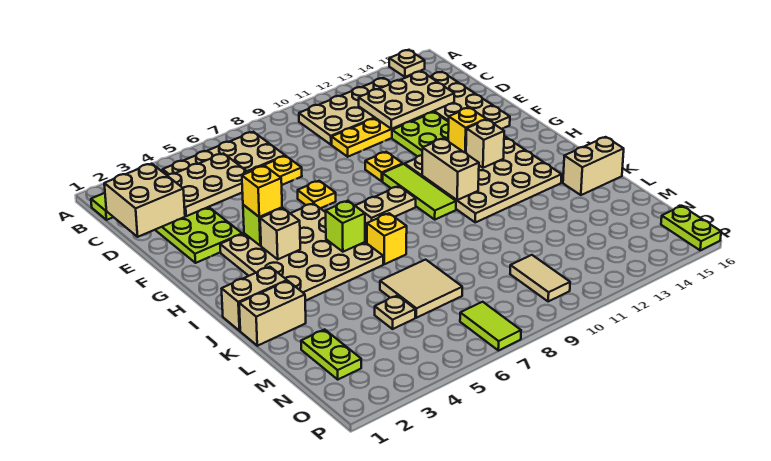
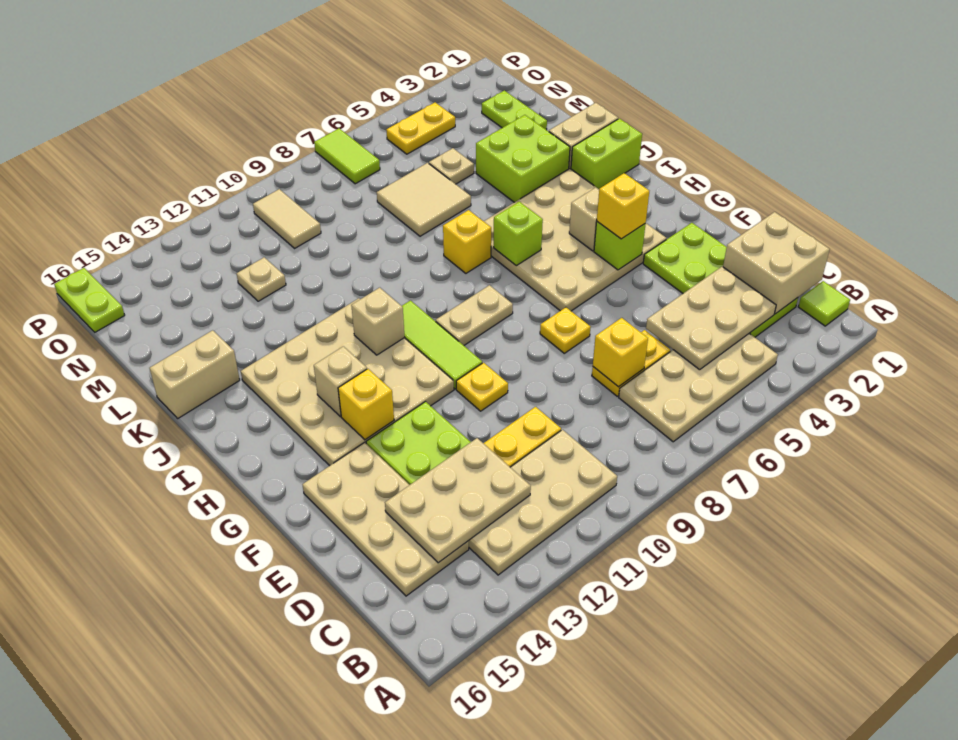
tan 1x1 plate [389,50,425,77] -> tan 1x1 plate moved to [237,257,286,301]
none -> yellow 1x1 brick [593,318,648,387]
tan 1x2 brick [422,138,479,200] -> tan 1x1 brick [351,288,405,355]
tan 1x2 brick [222,267,287,331] -> lime 1x2 brick [571,119,642,189]
none -> lime 2x2 brick [476,115,570,202]
none -> yellow 1x2 plate [386,103,455,154]

